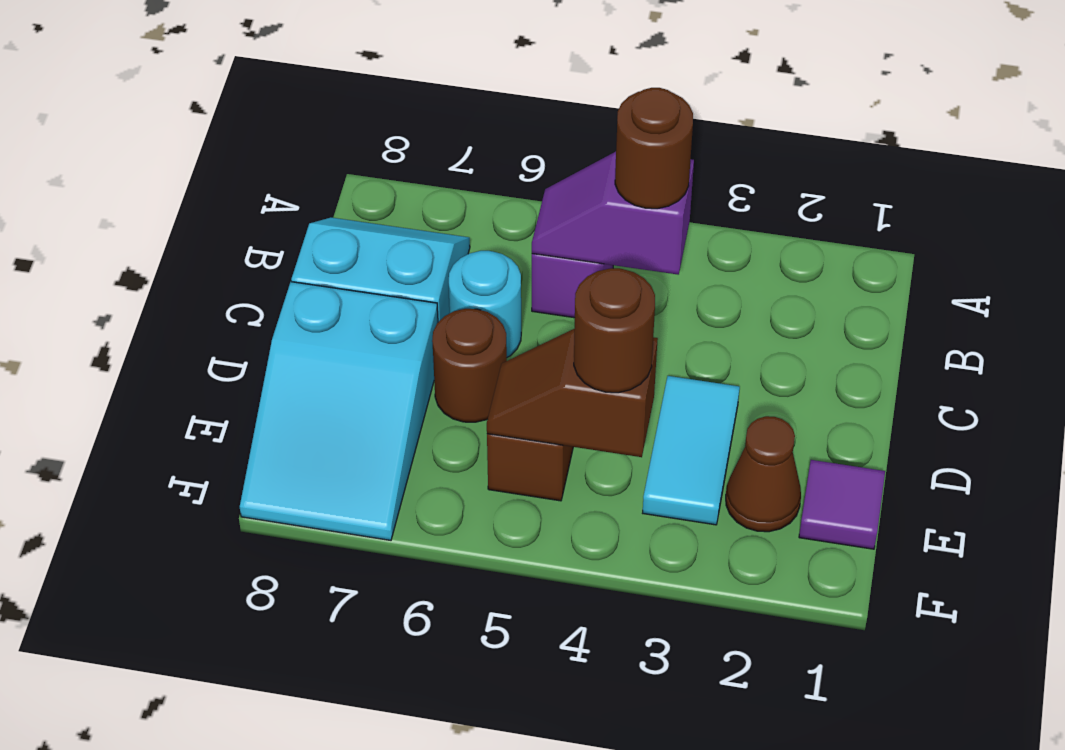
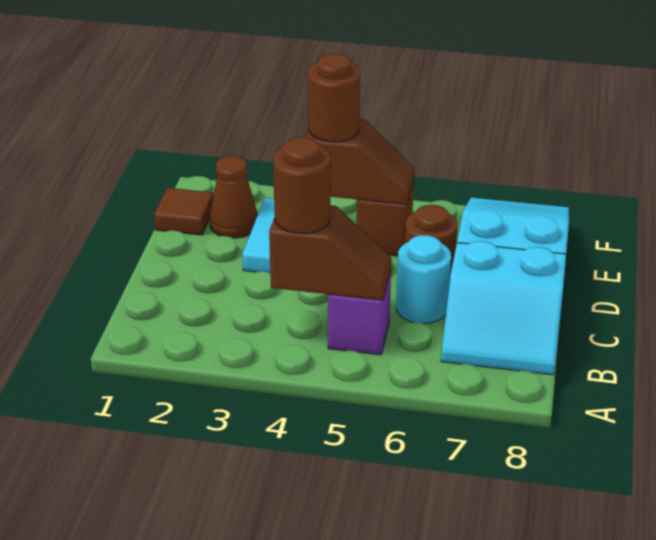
purple 1x2 slope [532,152,694,275] -> brown 1x2 slope [269,205,391,300]
purple 1x1 tile [799,460,885,549] -> brown 1x1 tile [154,188,214,235]

